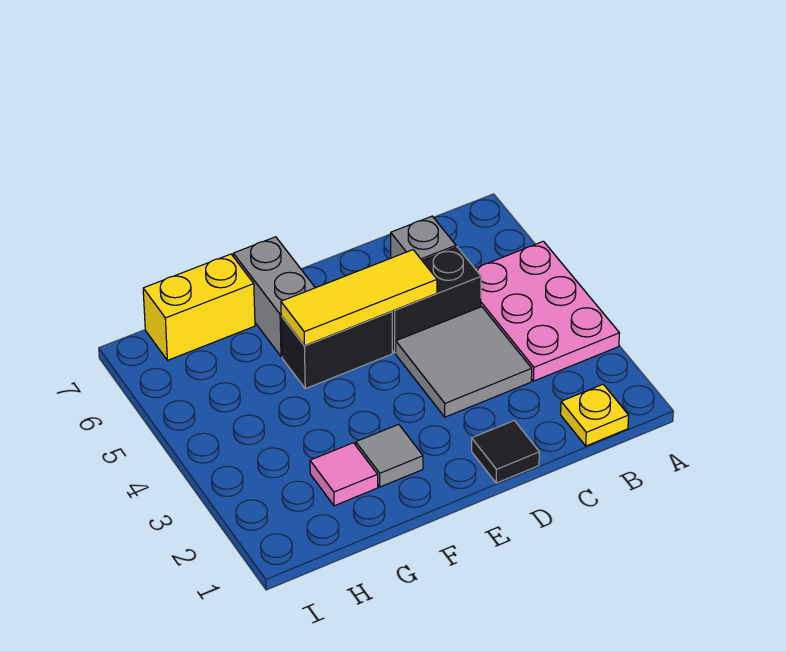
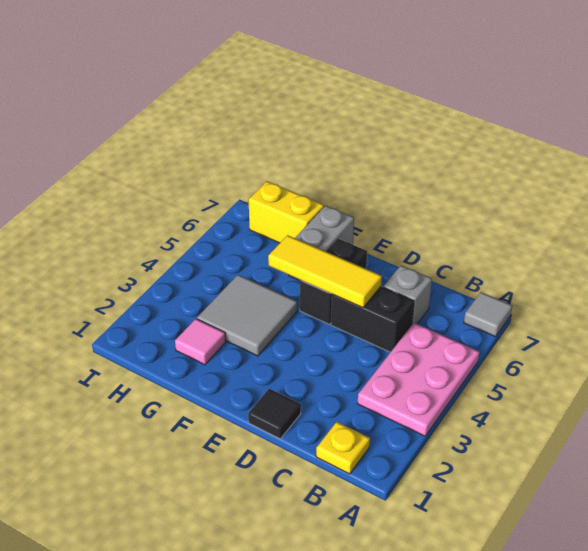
grey 2x2 tile [396,307,532,417] -> grey 2x2 tile moved to [197,275,297,356]
black 1x2 brick [281,312,392,389] -> black 1x2 brick turned to [300,238,367,324]
grey 1x1 tile [356,424,423,487] -> grey 1x1 tile moved to [464,292,512,337]

